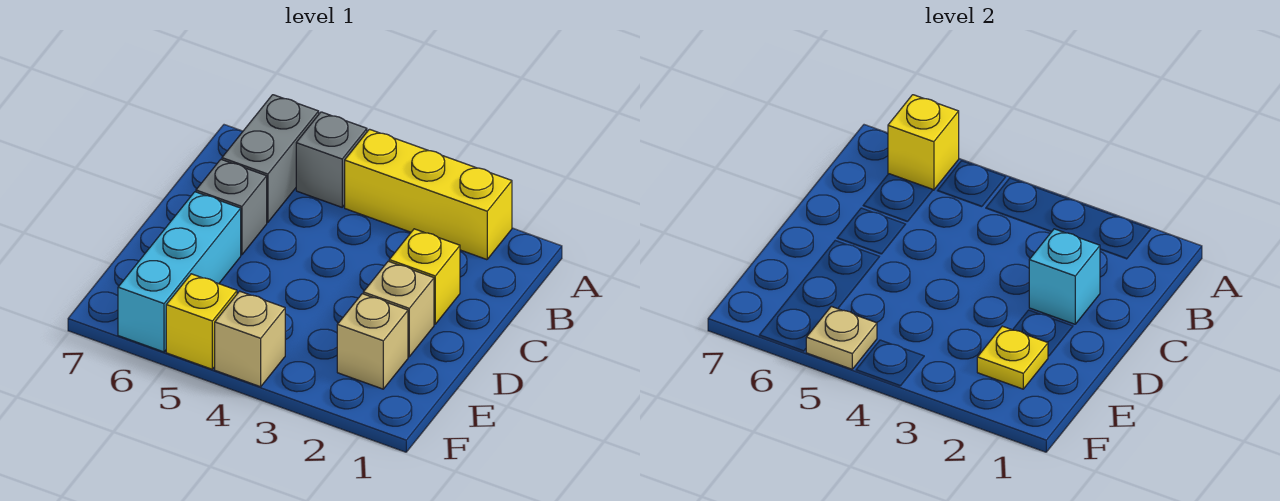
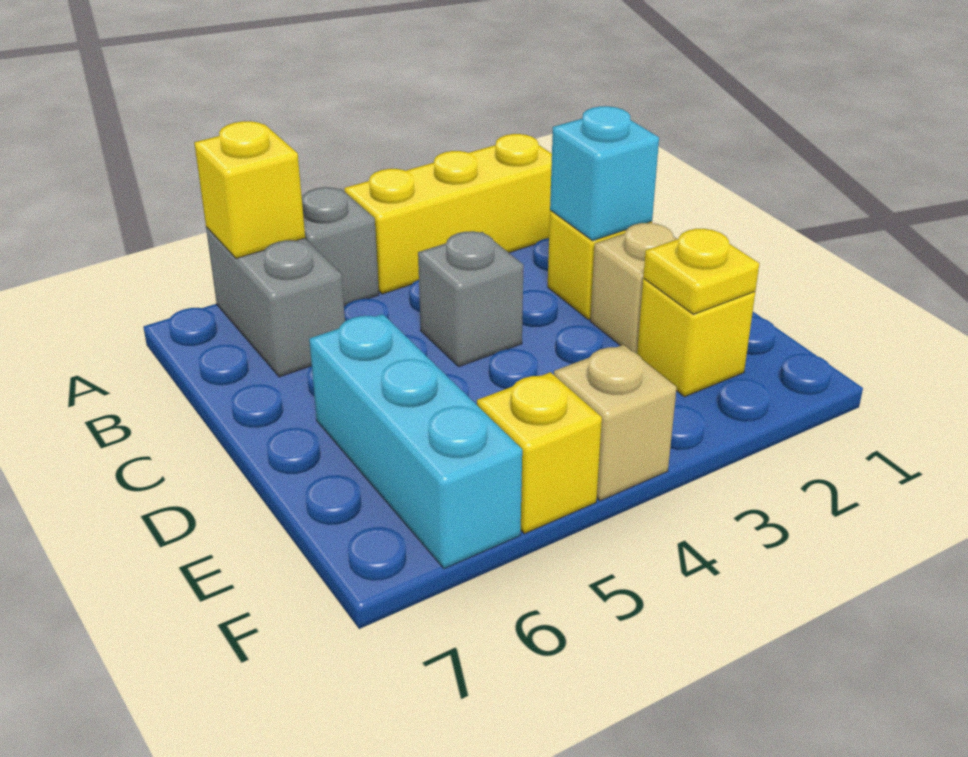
grey 1x1 brick [196,159,267,255] -> grey 1x1 brick moved to [418,231,523,367]
tan 1x1 brick [337,294,408,389] -> yellow 1x1 brick [637,279,755,397]
tan 1x1 plate [806,306,877,369] -> none

